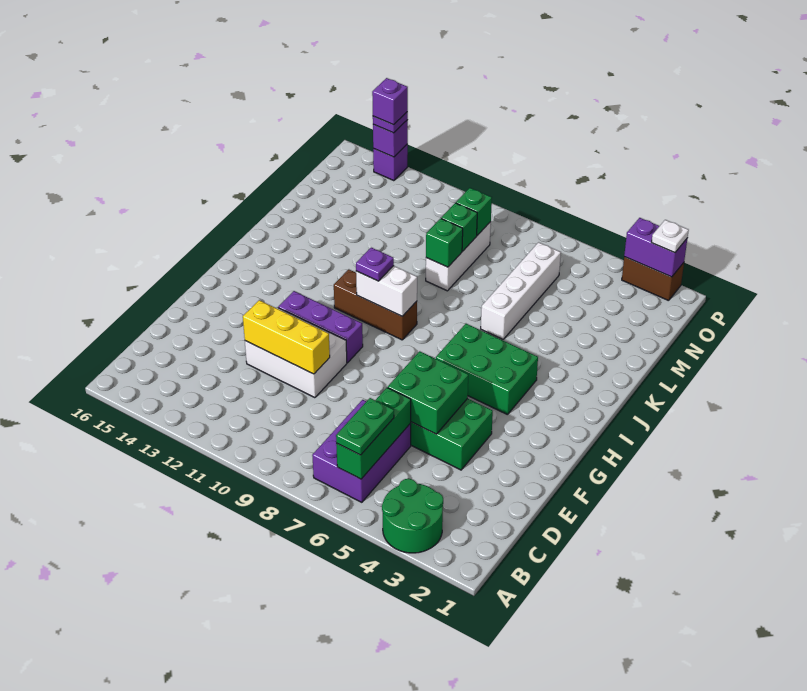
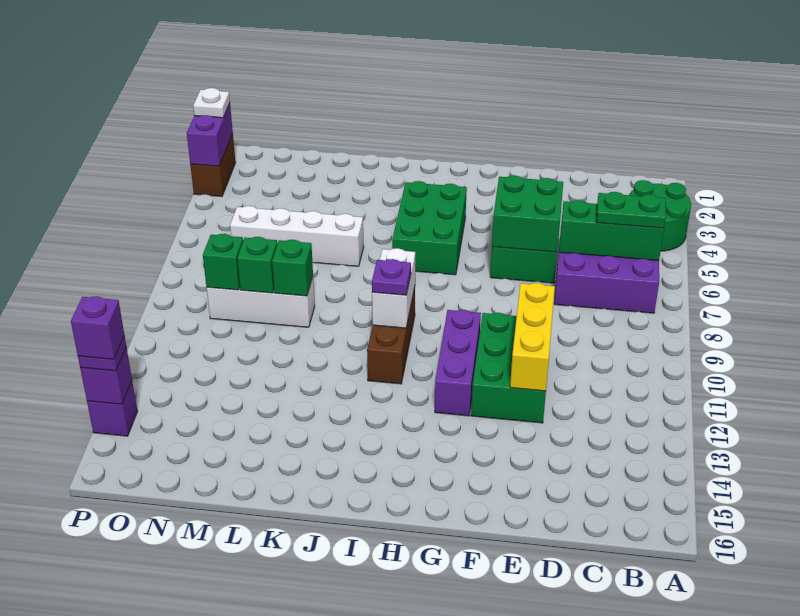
white 2x3 brick [245,308,347,398] -> green 2x3 brick [471,313,546,423]

